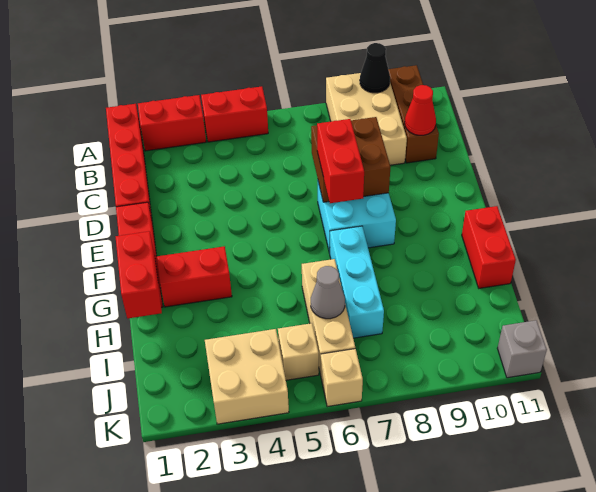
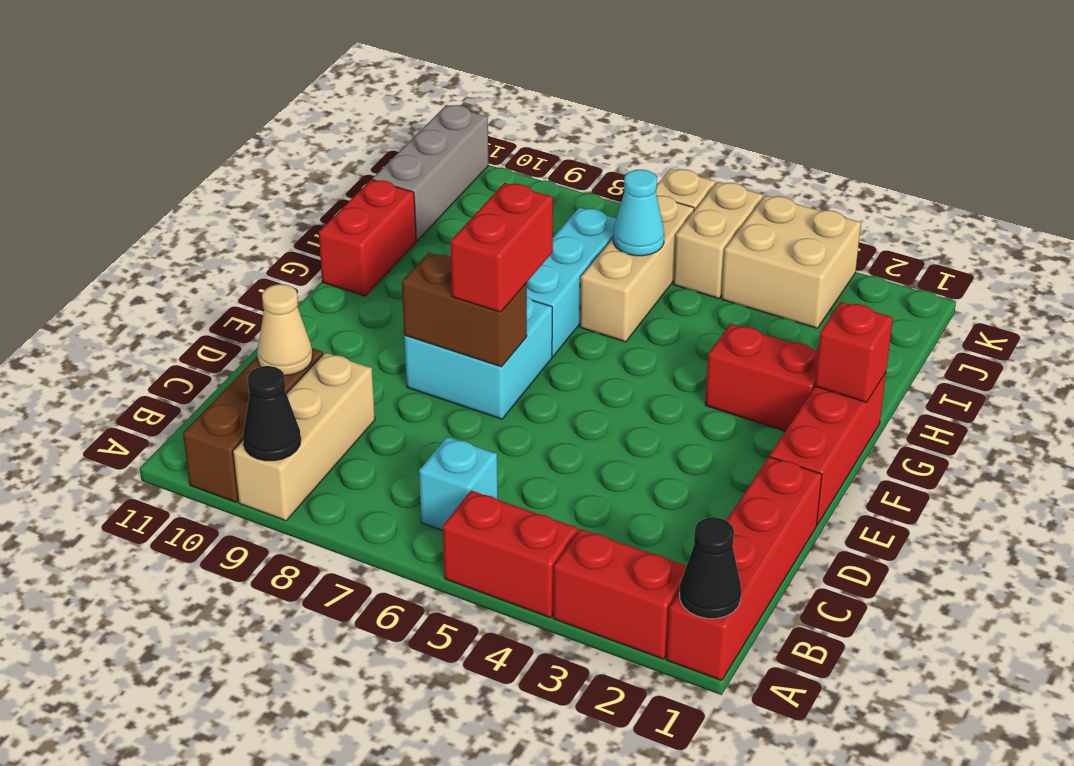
none -> black 1x1 cone [679,517,741,619]
tan 2x3 brick [326,73,407,165] -> tan 1x3 brick [233,353,375,521]
none -> cyan 1x1 brick [419,437,498,530]
red 1x1 cone [405,85,436,135] -> tan 1x1 cone [257,284,312,375]
brown 2x2 brick [311,117,390,202] -> brown 1x2 brick [402,253,527,367]
red 1x2 brick [116,231,162,318] -> red 1x1 brick [815,302,893,402]
grey 1x1 cone [311,266,345,319] -> cyan 1x1 cone [613,169,664,256]
tan 1x1 brick [278,323,319,380] -> tan 1x2 brick [673,182,763,299]
grey 1x1 brick [497,320,547,378] -> grey 1x3 brick [373,105,488,241]

